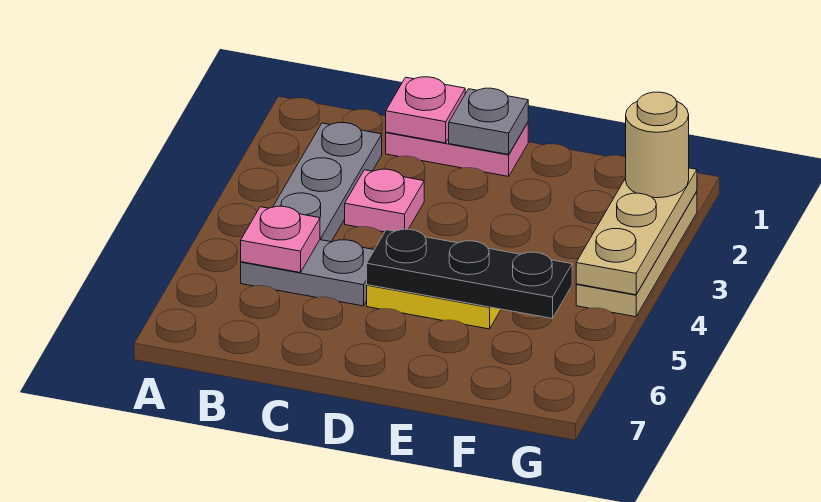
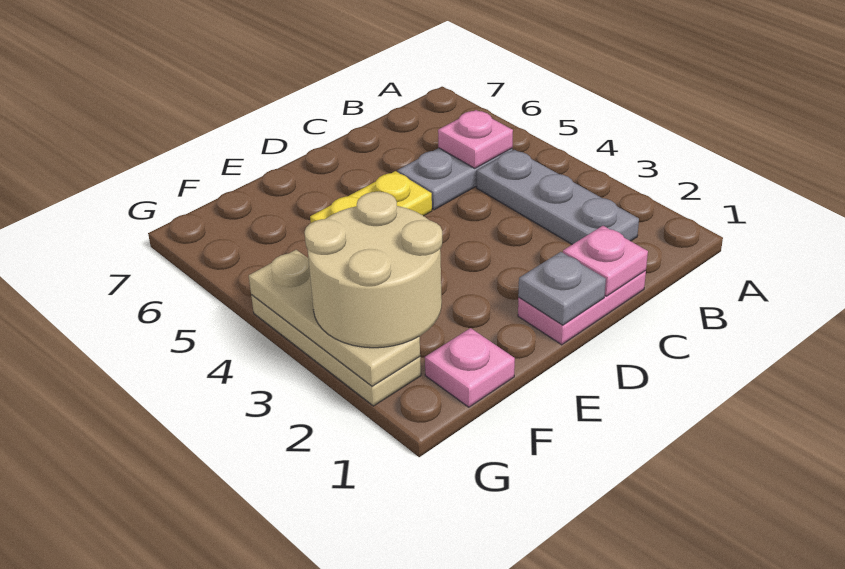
pink 1x1 plate [345,169,424,232] -> pink 1x1 plate moved to [425,328,515,407]
black 1x3 plate [367,229,572,319] -> none
tan 1x1 round brick [626,92,689,198] -> tan 2x2 round brick [304,192,442,348]

